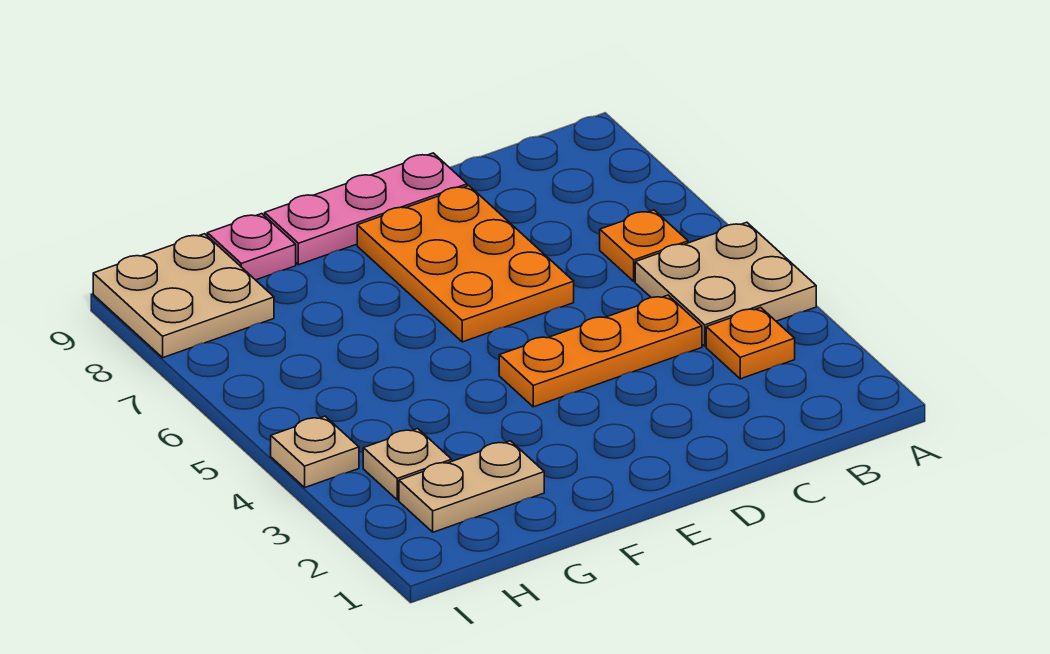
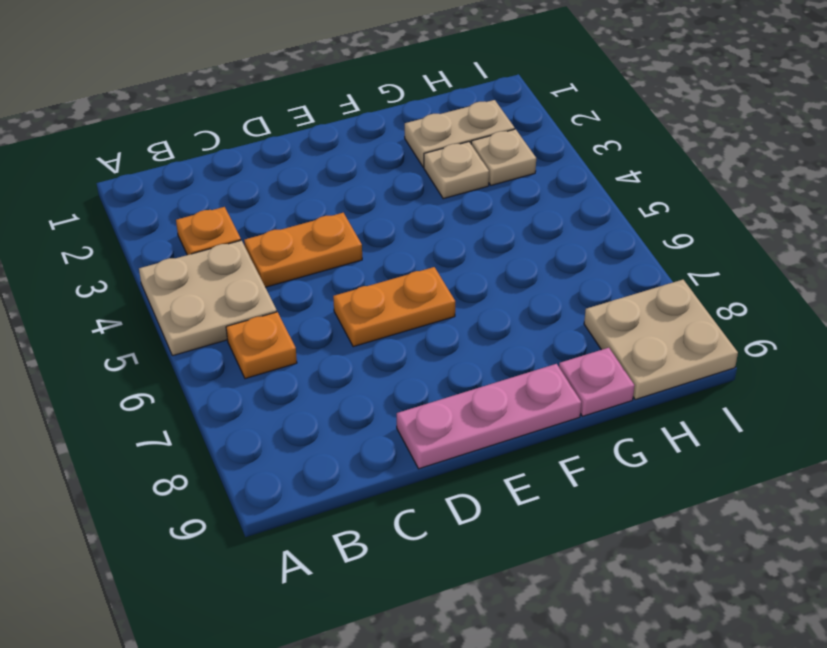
orange 1x3 plate [499,295,702,407] -> orange 1x2 plate [244,213,362,287]
orange 2x3 plate [357,186,574,342] -> orange 1x2 plate [333,267,455,347]
tan 1x1 plate [271,416,359,487] -> tan 1x1 plate moved to [424,142,489,199]

